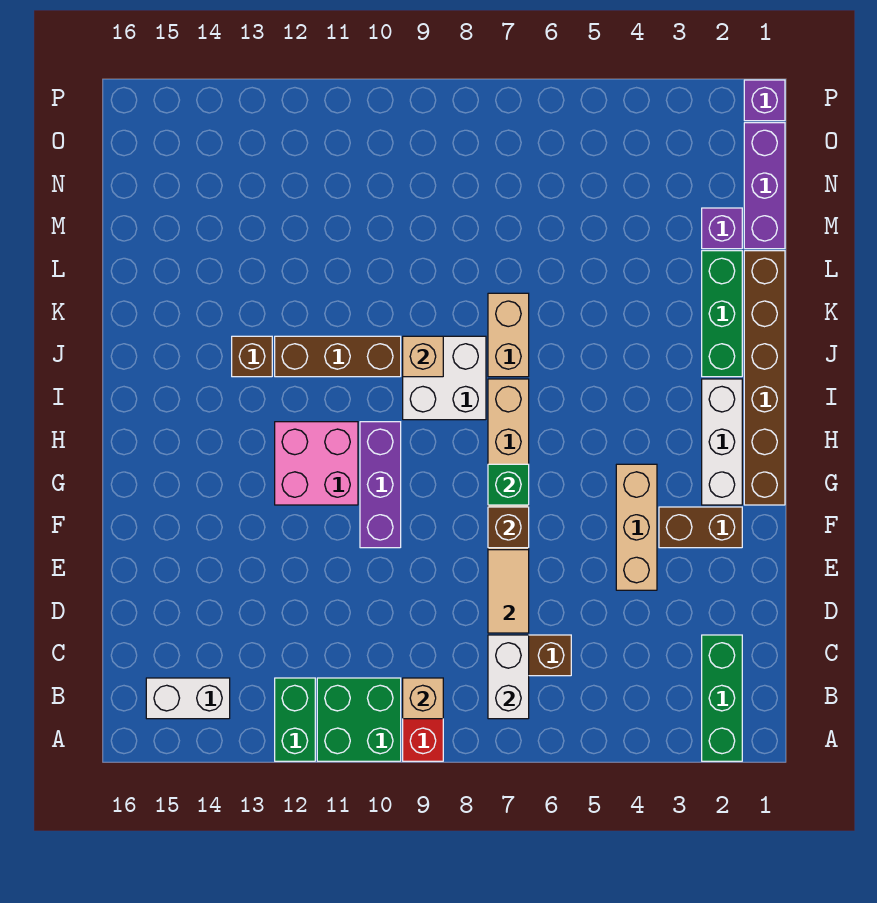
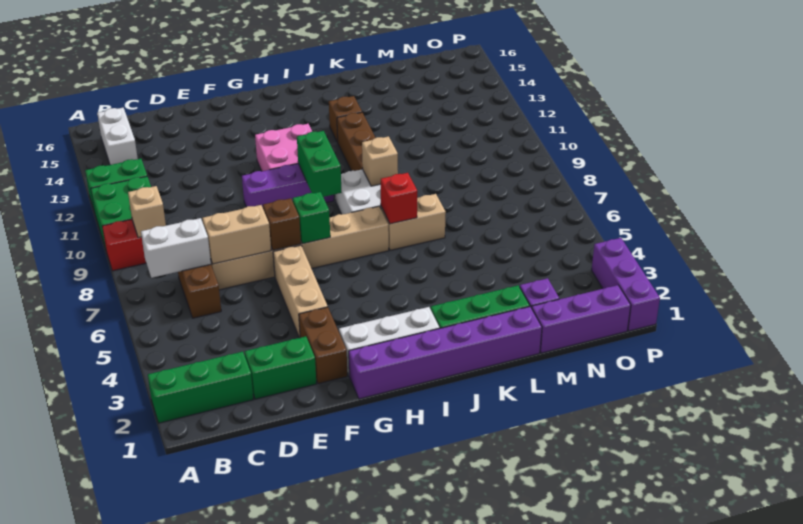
none -> green 1x2 brick [245,336,316,399]
tan 1x2 tile [488,550,529,633] -> tan 1x2 brick [202,205,271,264]
tan 1x3 brick [616,464,657,590] -> tan 1x3 brick turned to [273,245,328,338]
brown 1x6 brick [744,251,785,505] -> purple 1x6 brick [349,307,542,399]
none -> green 1x2 brick [297,131,342,197]
none -> red 1x1 brick [381,173,417,224]
purple 1x1 brick [744,80,785,121] -> purple 1x3 brick [592,238,660,331]

